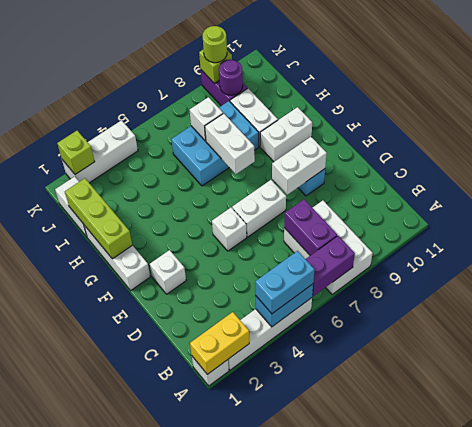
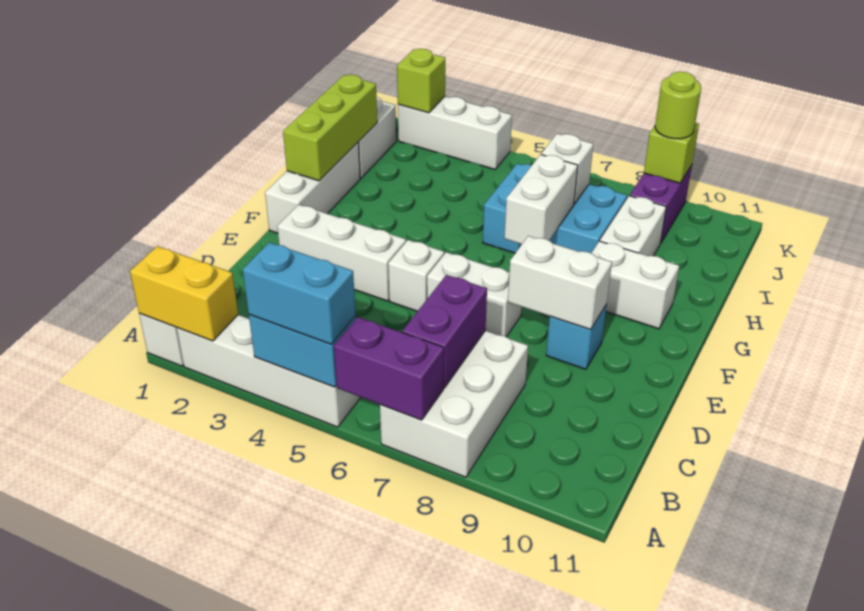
white 1x1 brick [150,250,186,294] -> white 1x3 brick [277,205,406,301]
purple 1x1 round brick [219,59,243,95] -> none

